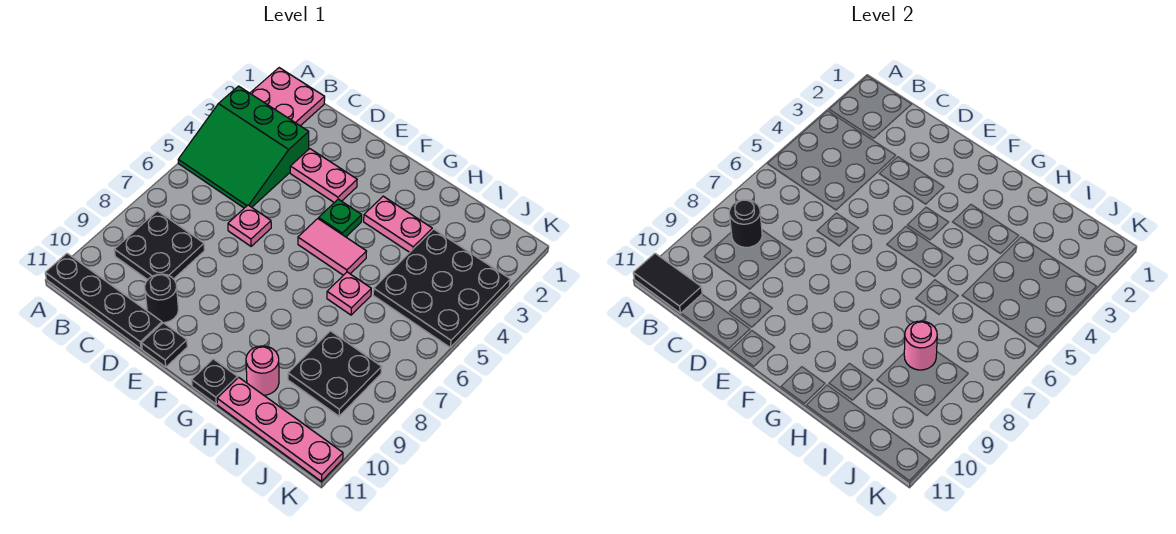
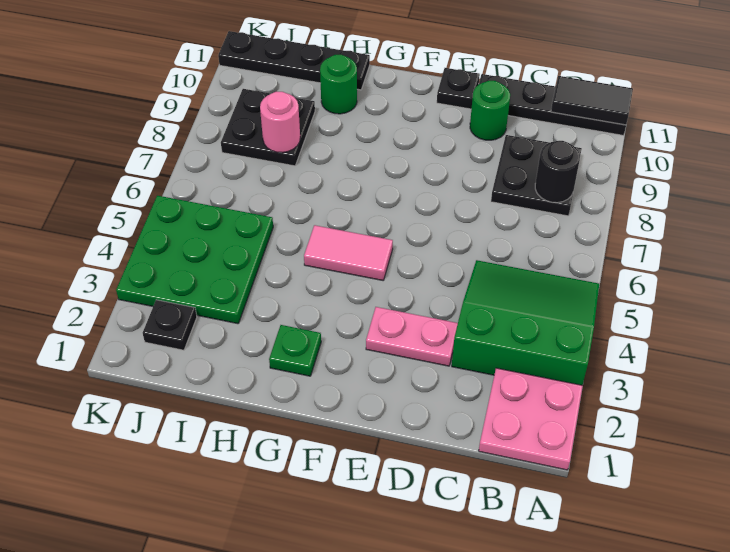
pink 1x1 plate [228,205,271,246] -> none
black 1x1 round brick [145,274,178,323] -> green 1x1 round brick [470,81,510,140]
green 1x1 plate [319,199,362,237] -> green 1x1 plate moved to [269,325,321,376]
pink 1x2 plate [364,196,432,252] -> none
black 1x1 plate [192,359,238,404] -> black 1x1 plate moved to [143,300,197,350]
pink 1x1 plate [327,272,371,315] -> none
pink 1x1 round brick [246,346,279,395] -> green 1x1 round brick [320,55,357,114]
pink 1x4 plate [217,377,343,481] -> black 1x4 plate [218,31,370,90]
black 3x3 plate [373,229,510,347] -> green 3x3 plate [116,196,273,324]

